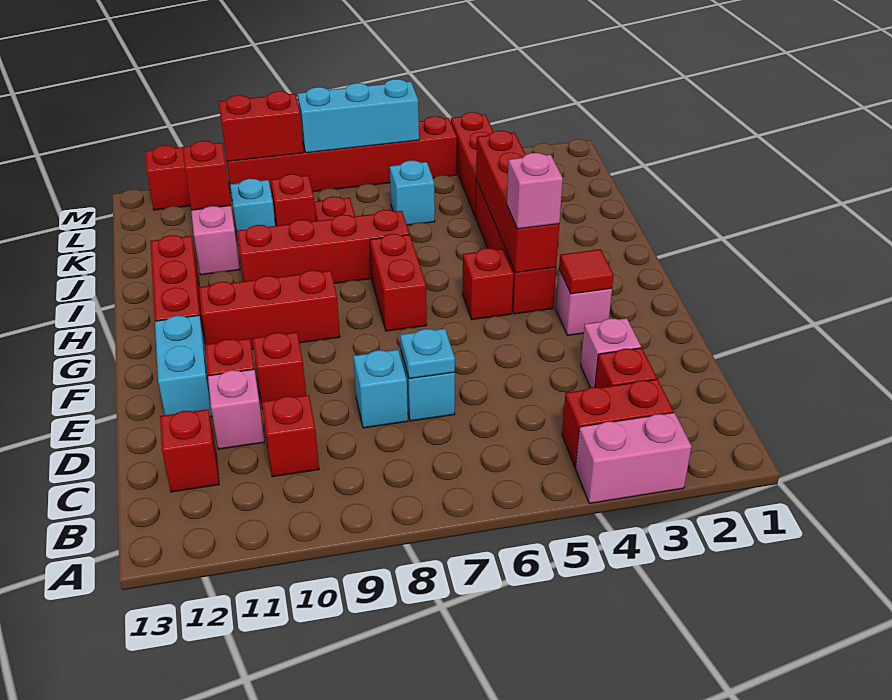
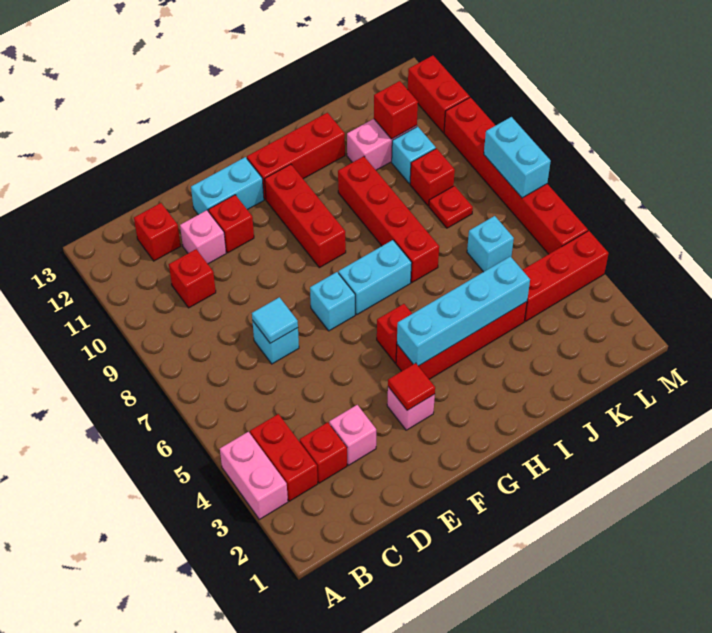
cyan 1x1 plate [400,329,455,379] -> cyan 1x1 tile [252,297,298,343]
cyan 1x1 brick [353,350,408,428] -> cyan 1x1 brick moved to [310,272,355,331]
red 1x1 brick [252,332,306,409] -> none
red 1x4 brick [476,131,559,273] -> cyan 1x4 brick [397,256,530,366]
pink 1x1 brick [507,153,563,229] -> none
red 1x2 brick [370,234,427,331] -> cyan 1x2 brick [339,240,412,314]
cyan 1x3 brick [298,79,419,153] -> cyan 1x2 brick [484,117,551,198]
red 1x2 brick [219,91,304,161] -> none

